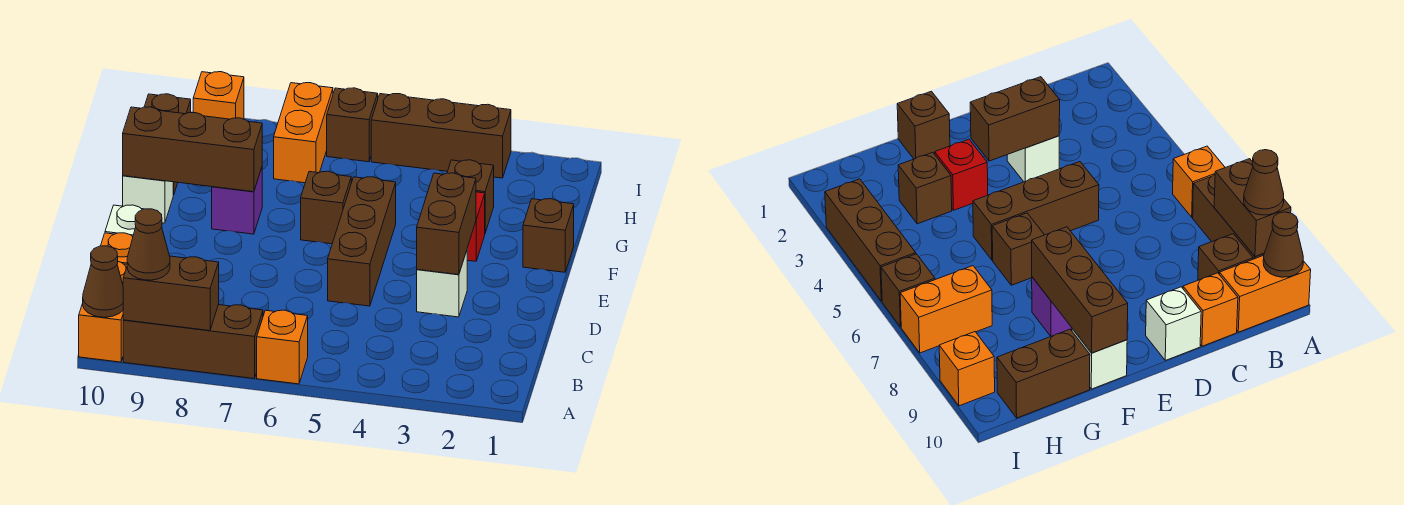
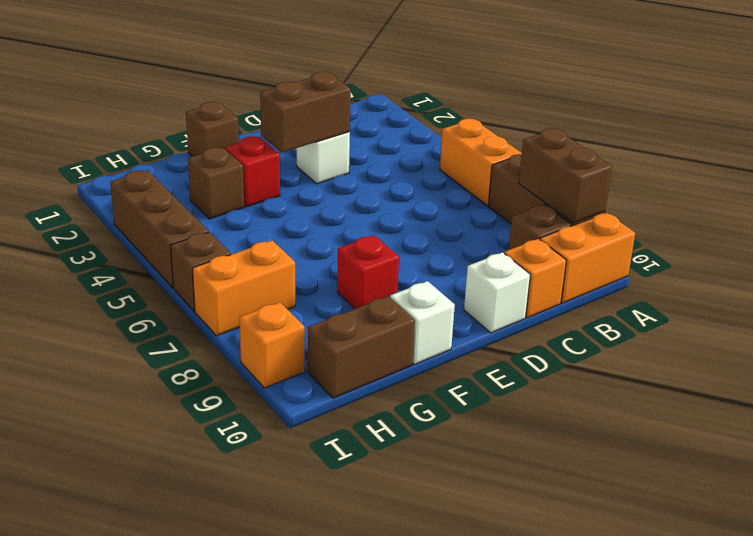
orange 1x1 brick [257,310,308,384] -> orange 1x2 brick [440,118,522,206]
brown 1x1 cone [127,209,170,280] -> none
brown 1x1 cone [83,246,123,317] -> none
brown 1x3 brick [328,177,396,306] -> none
brown 1x1 brick [301,171,351,244] -> none
purple 1x1 brick [212,168,262,234] -> red 1x1 brick [337,235,399,309]
brown 1x3 brick [123,107,262,192] -> none

